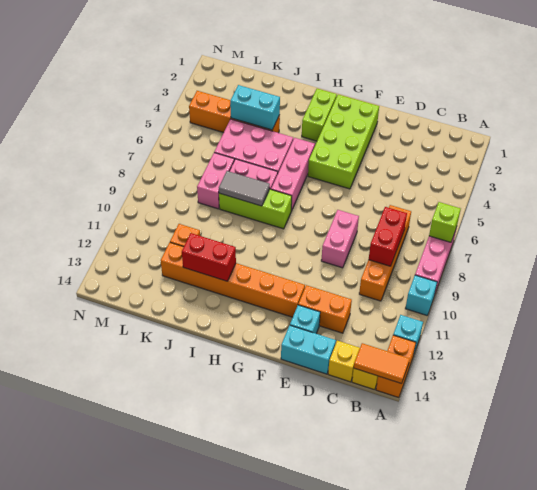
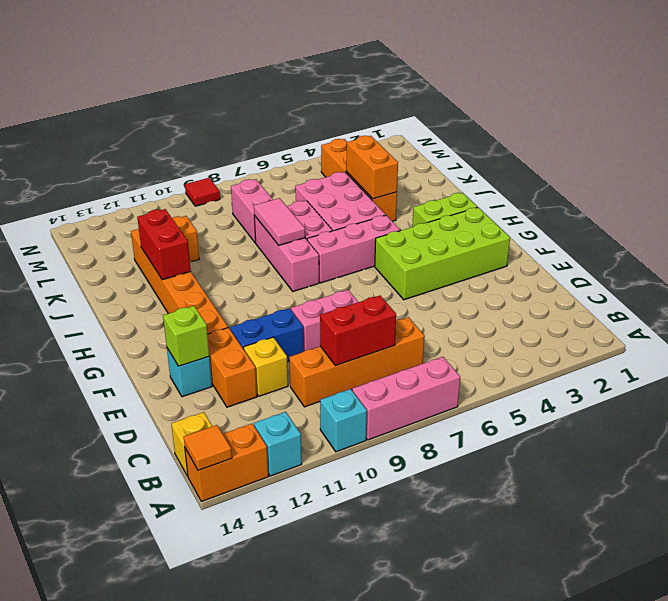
lime 1x1 brick [429,202,461,242] -> lime 1x1 brick moved to [163,306,209,366]
orange 1x2 tile [354,343,409,384] -> orange 1x1 tile [184,425,232,471]
yellow 1x1 brick [328,341,360,382] -> yellow 1x1 brick moved to [244,337,288,396]
cyan 1x2 brick [281,325,336,374] -> none
none -> blue 1x2 brick [230,308,304,362]
lime 1x3 brick [219,189,292,229] -> pink 1x3 brick [254,216,319,291]
grey 1x2 tile [219,171,270,206] -> pink 1x2 tile [254,198,305,245]
cyan 1x2 brick [230,85,280,130] -> orange 1x2 brick [346,136,398,199]
pink 1x2 brick [197,153,234,209] -> pink 1x2 brick turned to [231,179,273,243]
none -> red 1x1 tile [185,178,220,206]

